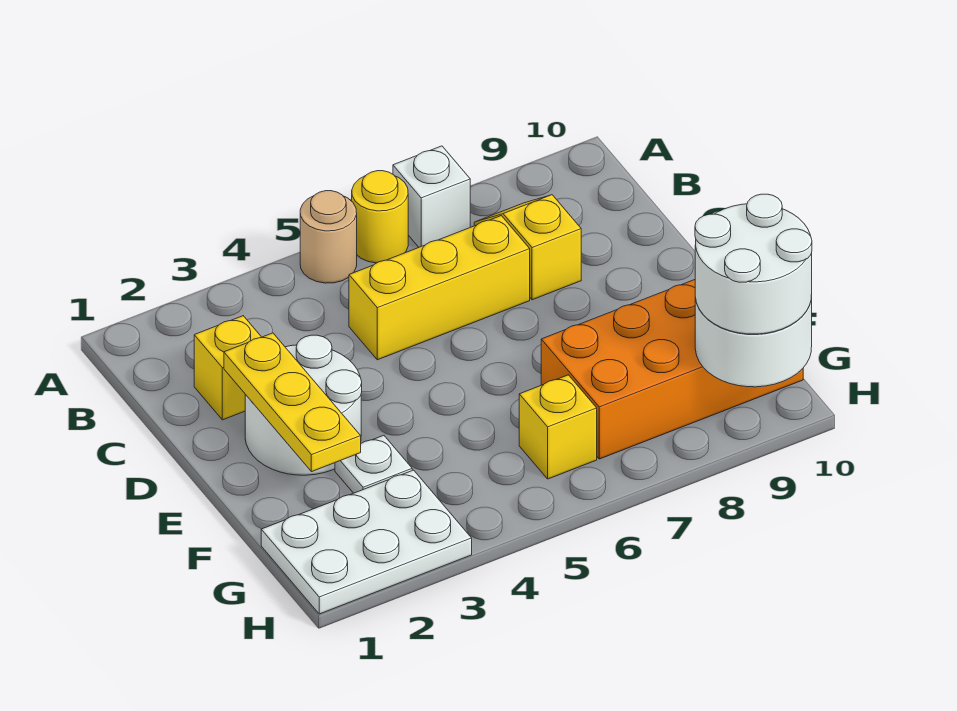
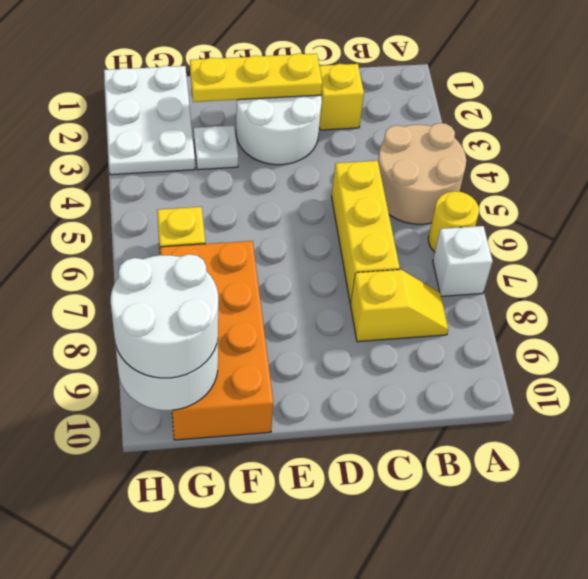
tan 1x1 round brick [300,191,357,283] -> tan 2x2 round brick [378,123,466,224]

